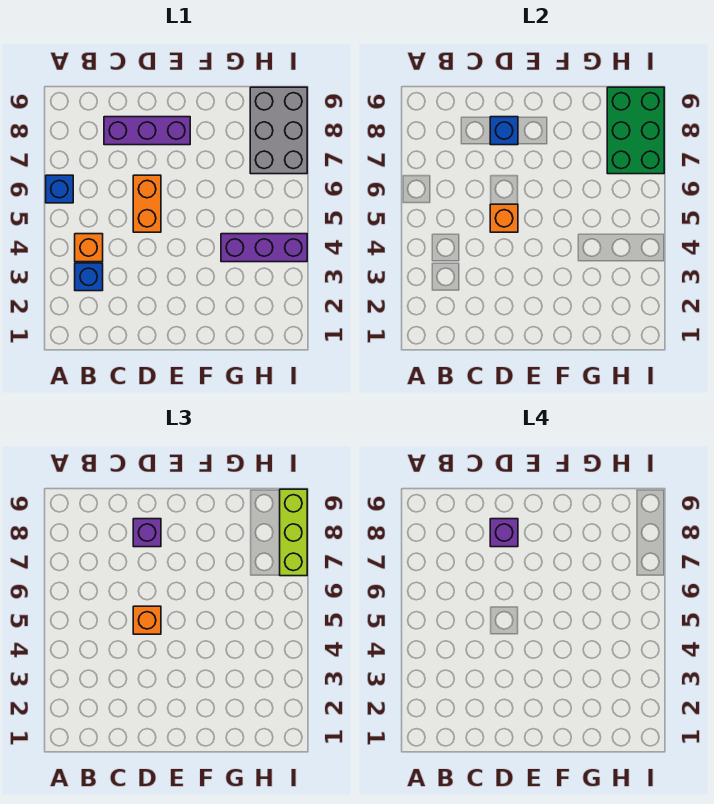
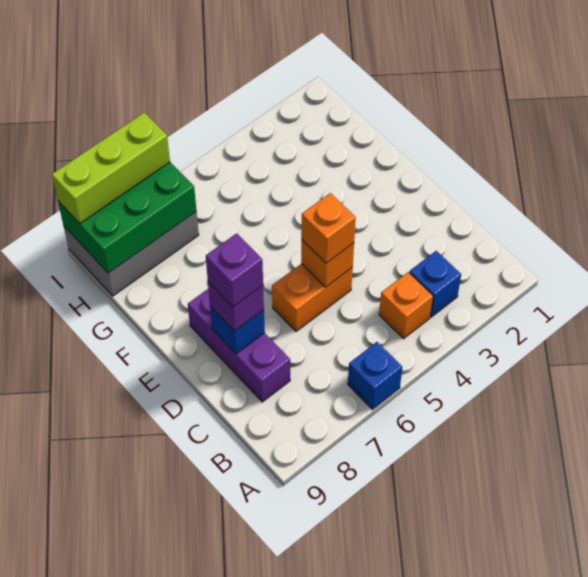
purple 1x3 brick [221,234,307,262] -> none

